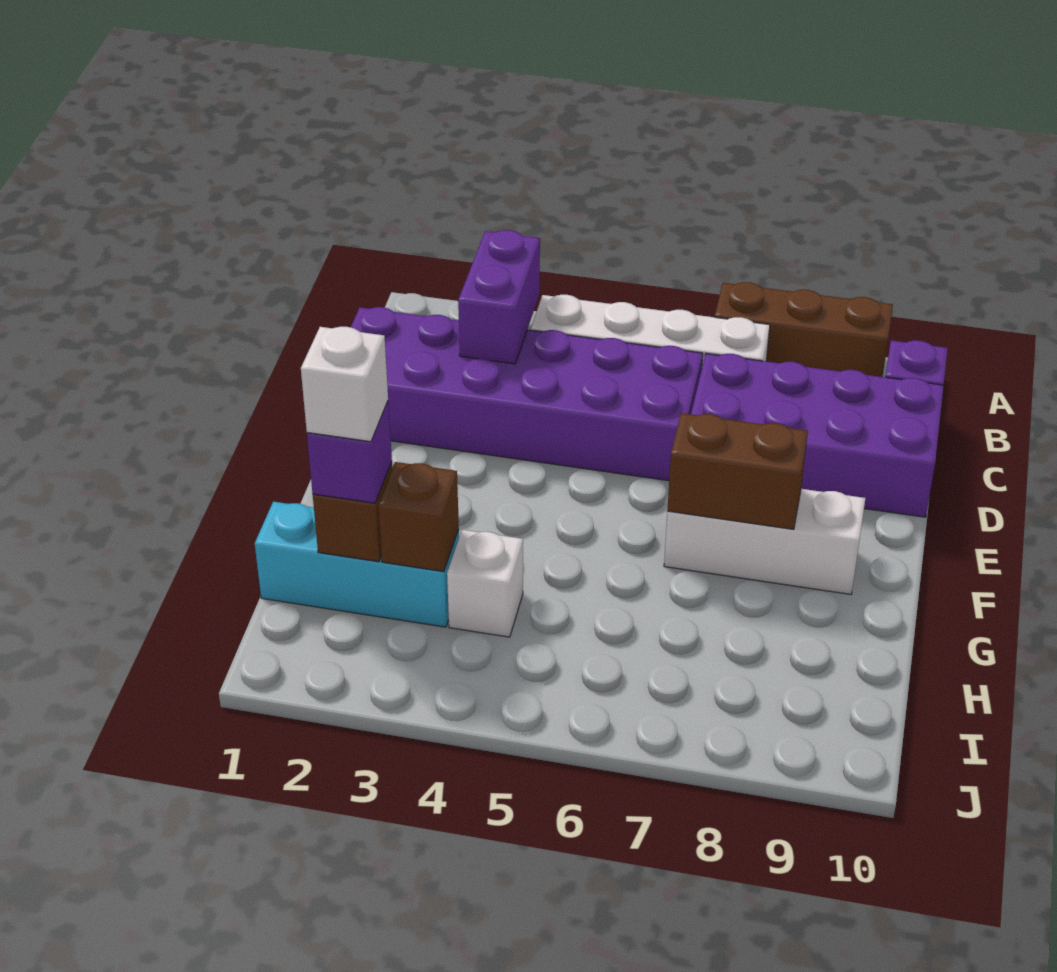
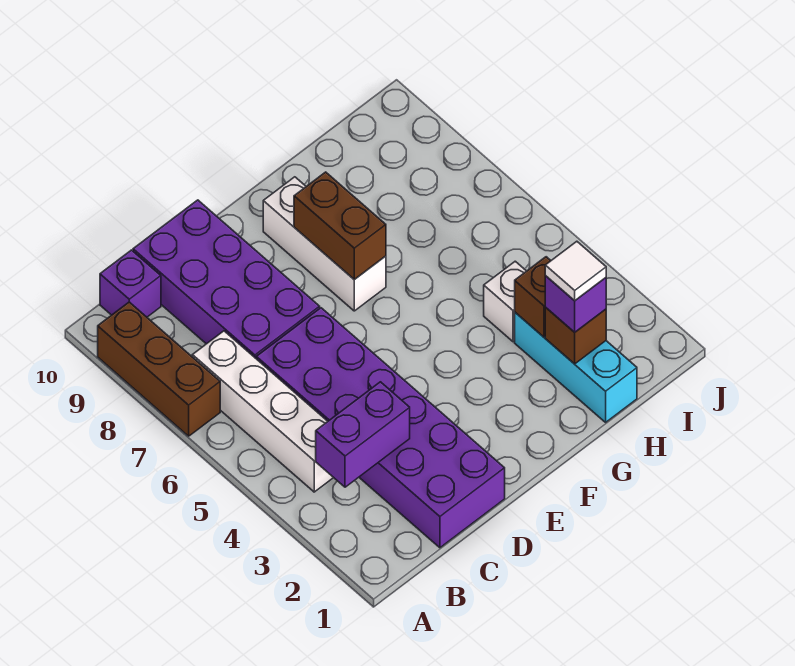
white 1x1 brick [301,327,388,442] -> white 1x1 tile [545,241,606,301]

